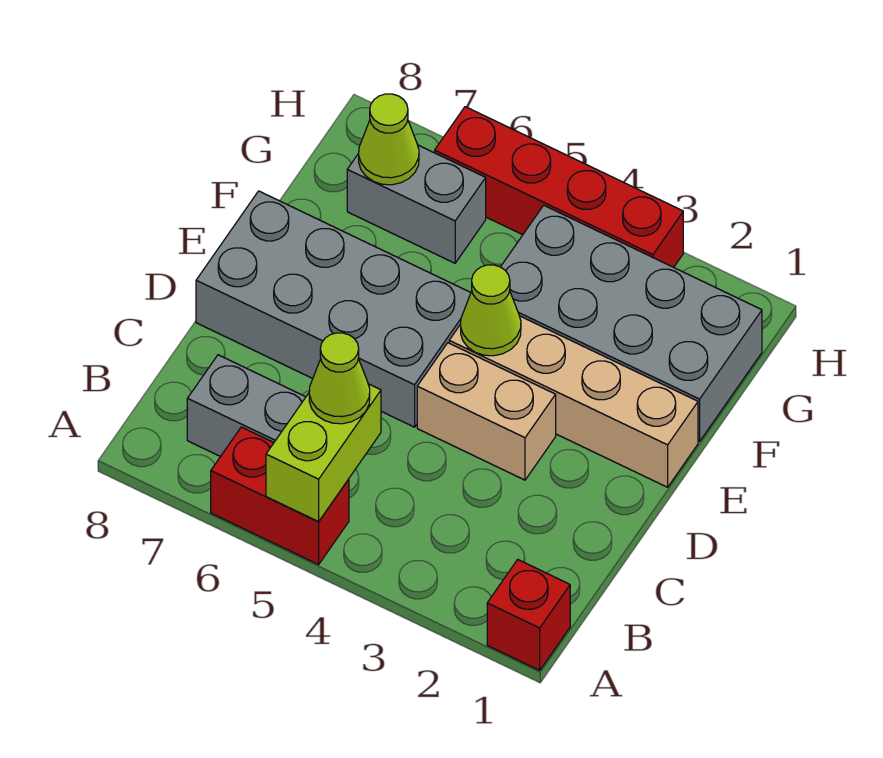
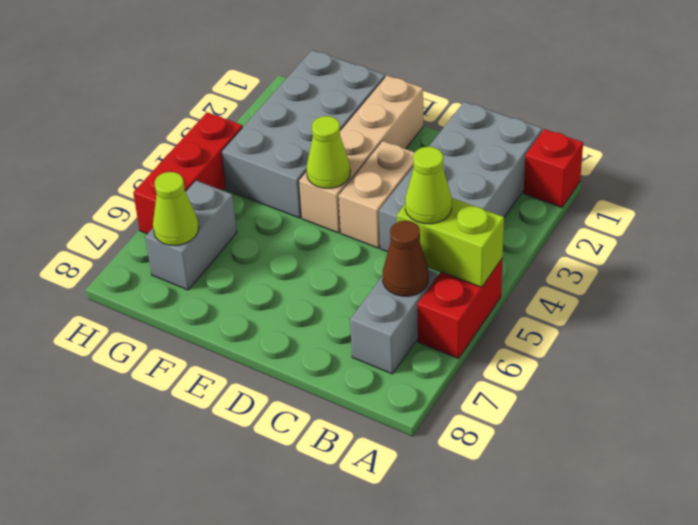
none -> brown 1x1 cone [383,221,429,296]
grey 2x4 brick [196,191,471,427] -> grey 2x4 brick moved to [379,102,542,252]
red 1x4 brick [435,107,683,267] -> red 1x3 brick [133,112,243,234]

